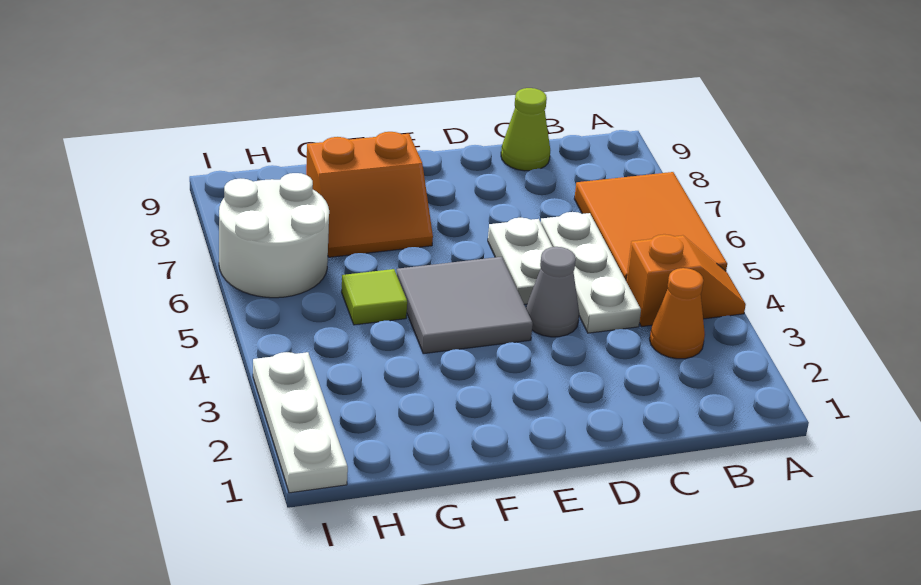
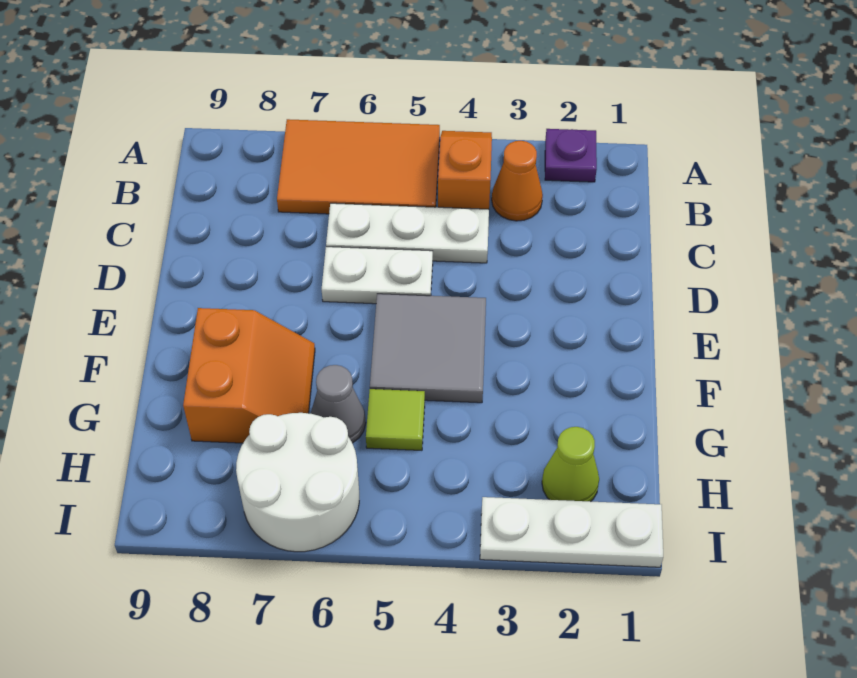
none -> purple 1x1 plate [545,129,597,182]
lime 1x1 cone [501,88,550,171] -> lime 1x1 cone moved to [542,427,599,502]
grey 1x1 cone [526,247,579,337] -> grey 1x1 cone moved to [311,365,366,443]

